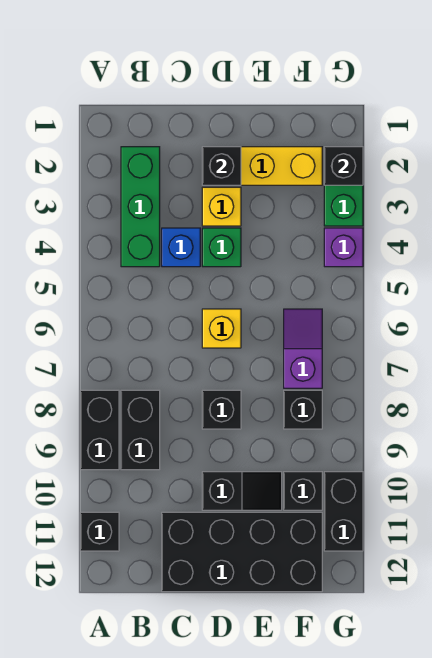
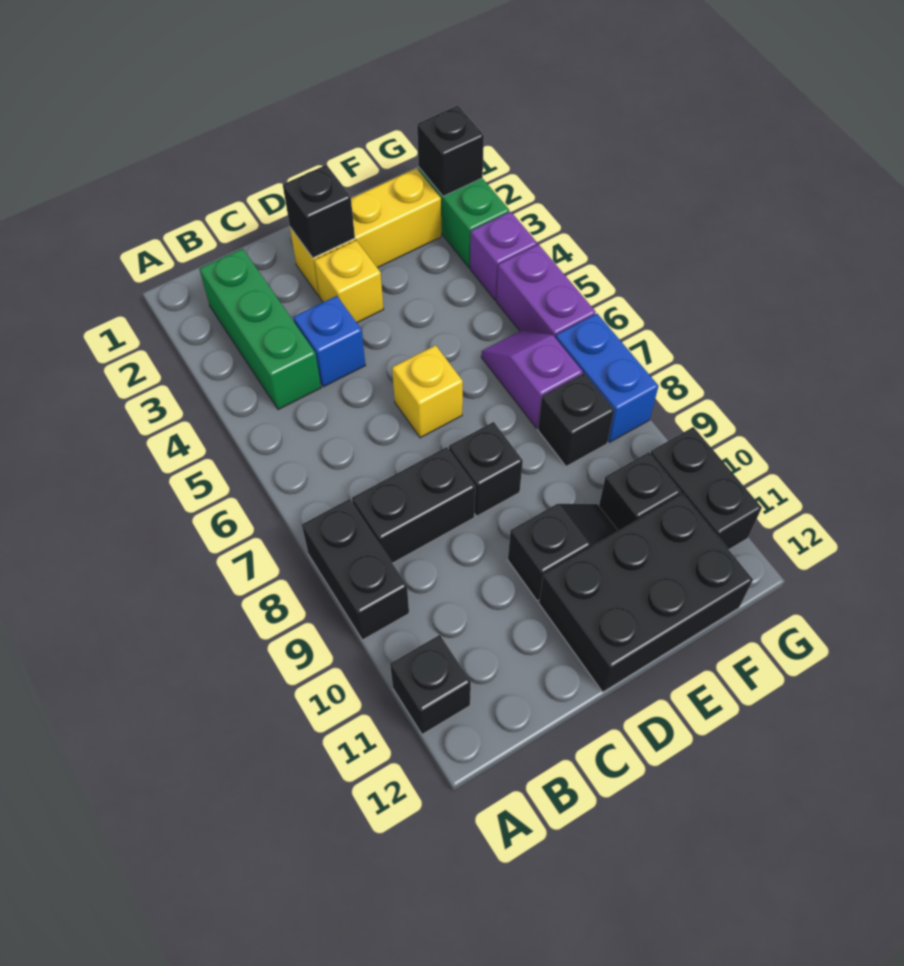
black 1x2 brick [121,390,160,470] -> black 1x2 brick turned to [352,447,475,563]
black 2x4 brick [162,512,322,592] -> black 2x3 brick [539,494,753,692]
green 1x1 brick [202,228,241,267] -> none
none -> purple 1x2 brick [496,245,596,338]
none -> blue 1x2 brick [556,314,658,442]

